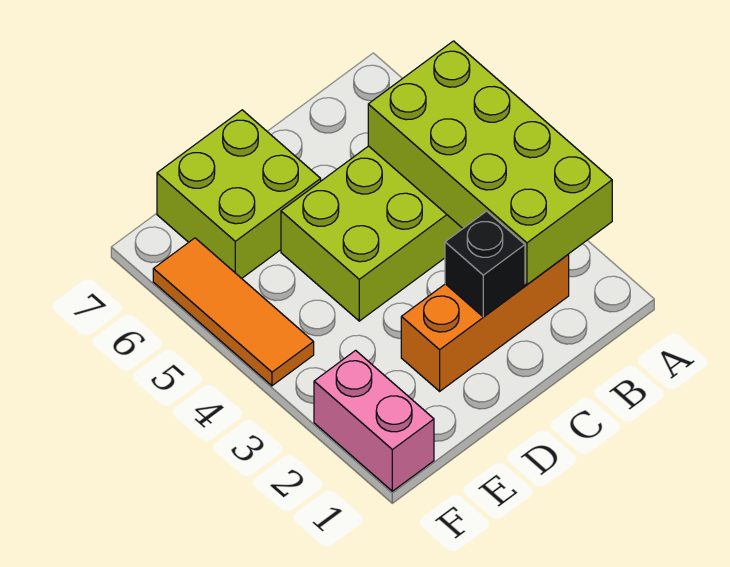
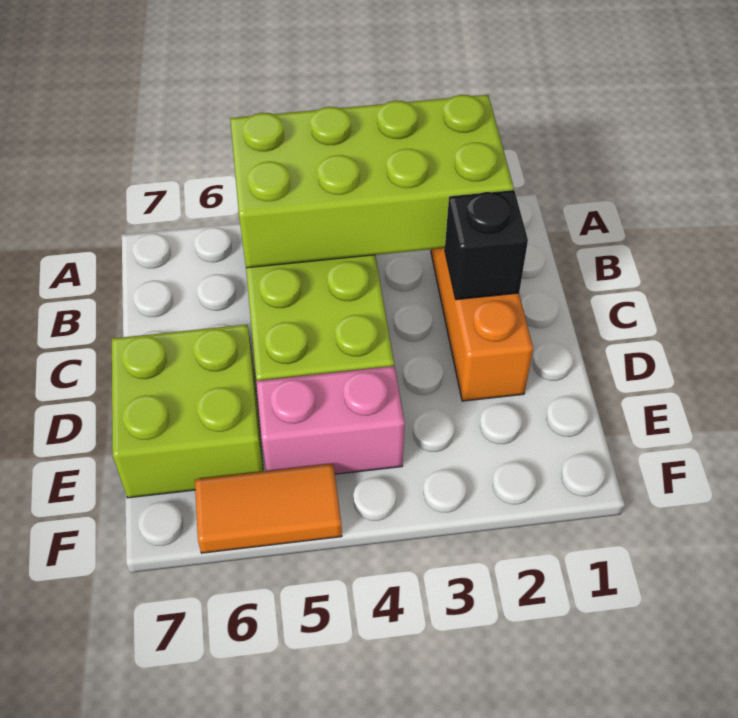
pink 1x2 brick [314,350,434,491] -> pink 1x2 brick moved to [256,366,405,474]
orange 1x3 tile [153,238,314,386] -> orange 1x2 tile [195,464,342,553]

